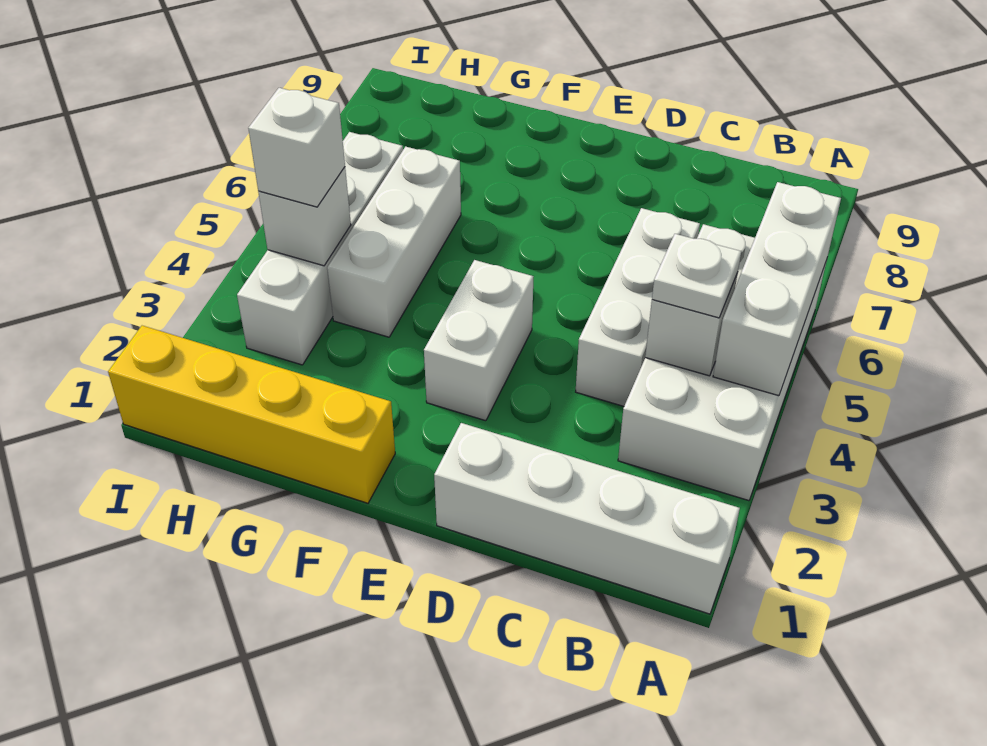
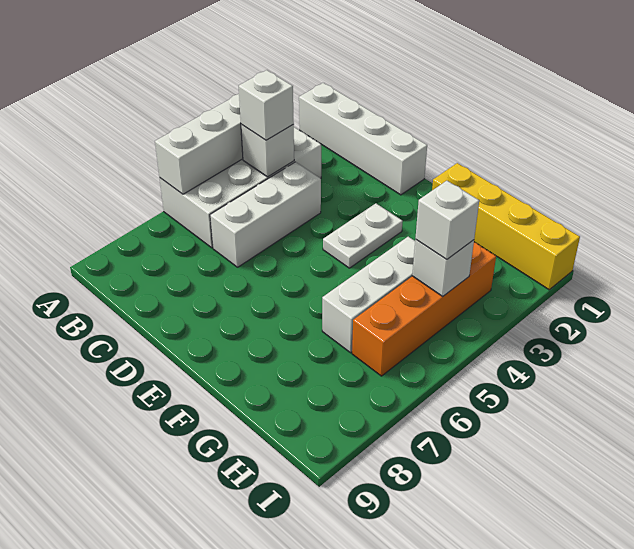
white 1x1 plate [652,234,741,318] -> white 1x1 brick [239,70,294,140]
white 1x2 brick [424,260,533,421] -> white 1x2 plate [323,203,403,268]
white 1x4 brick [237,132,403,365] -> orange 1x4 brick [352,242,496,376]

